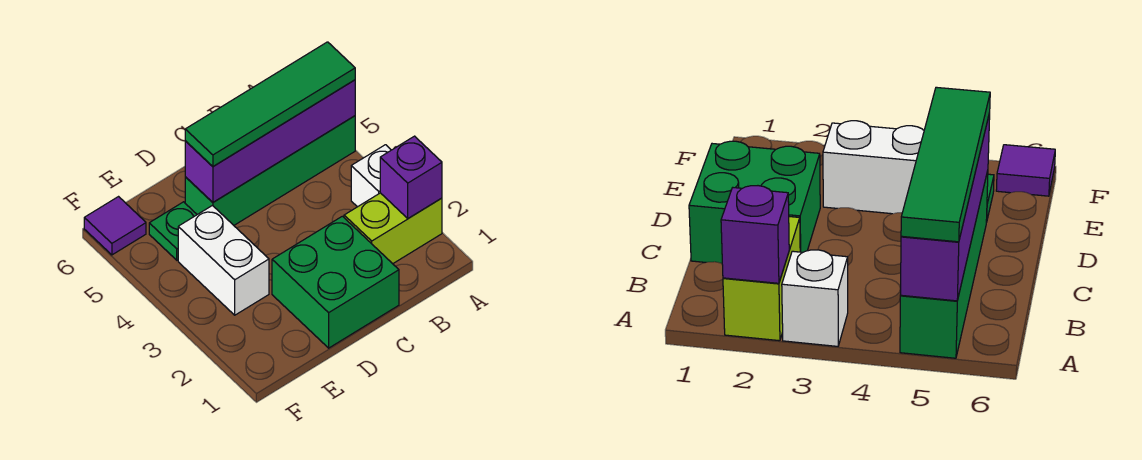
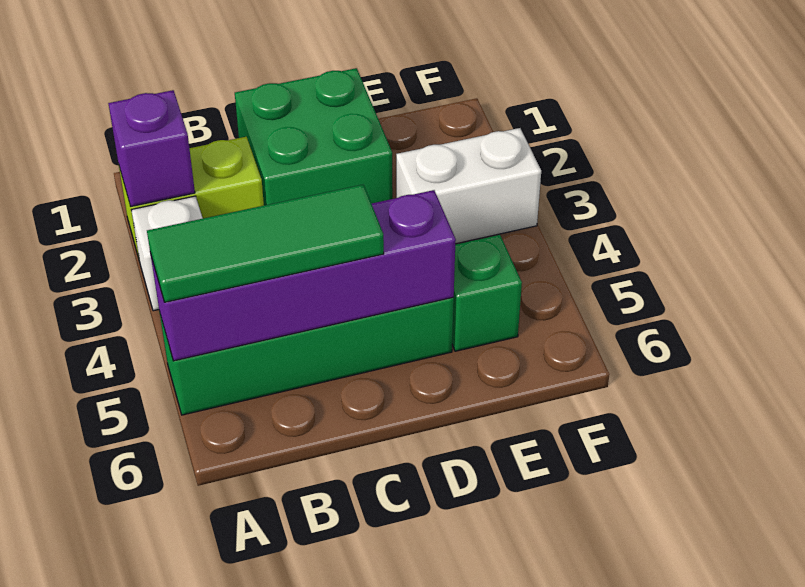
green 1x4 tile [185,42,355,166] -> green 1x3 tile [147,185,384,302]
white 1x2 brick [178,206,269,315] -> white 1x2 brick turned to [396,128,541,244]
green 1x1 plate [149,202,197,260] -> green 1x1 brick [452,235,522,351]
purple 1x1 tile [84,197,146,255] -> none

